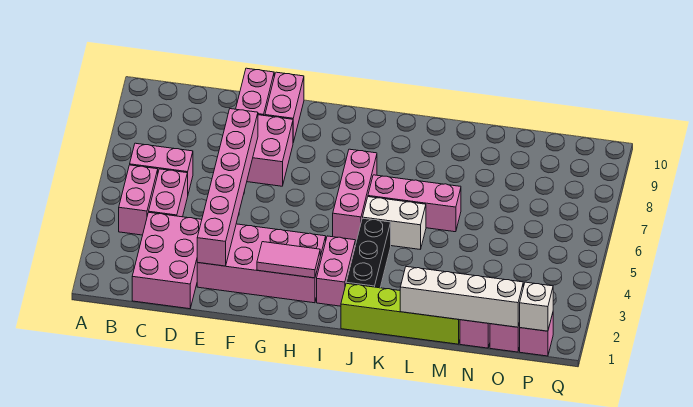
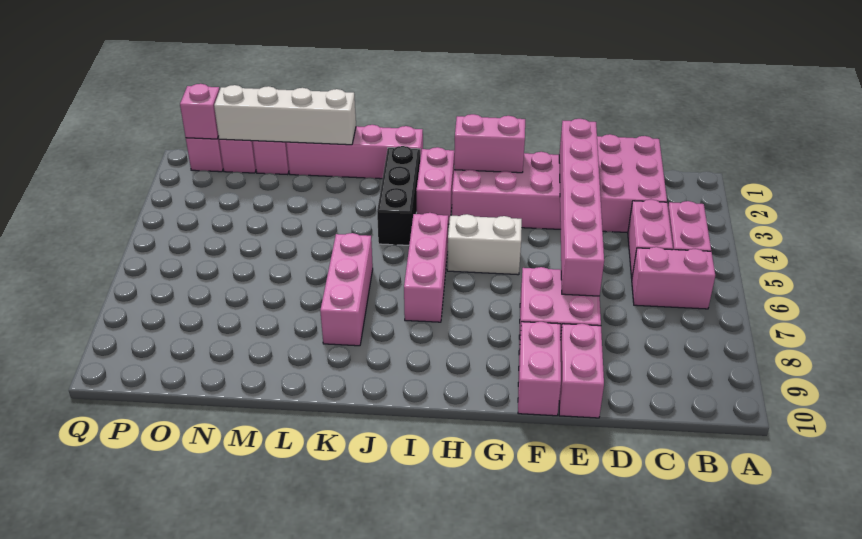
pink 1x2 tile [257,242,320,278] -> pink 1x2 brick [454,114,525,173]
lime 1x4 brick [341,283,460,344] -> pink 1x4 brick [286,125,423,179]
white 1x2 brick [363,197,426,249] -> white 1x2 brick moved to [447,214,522,275]
pink 1x3 brick [368,175,461,232] -> pink 1x3 brick turned to [320,233,373,346]
white 1x1 brick [520,282,553,331] -> pink 1x1 brick [180,84,220,139]

